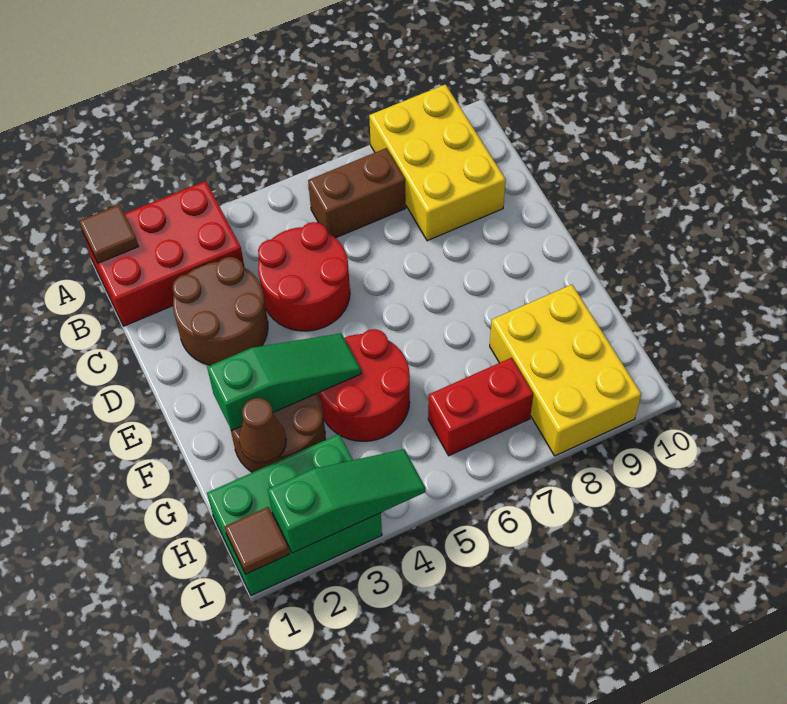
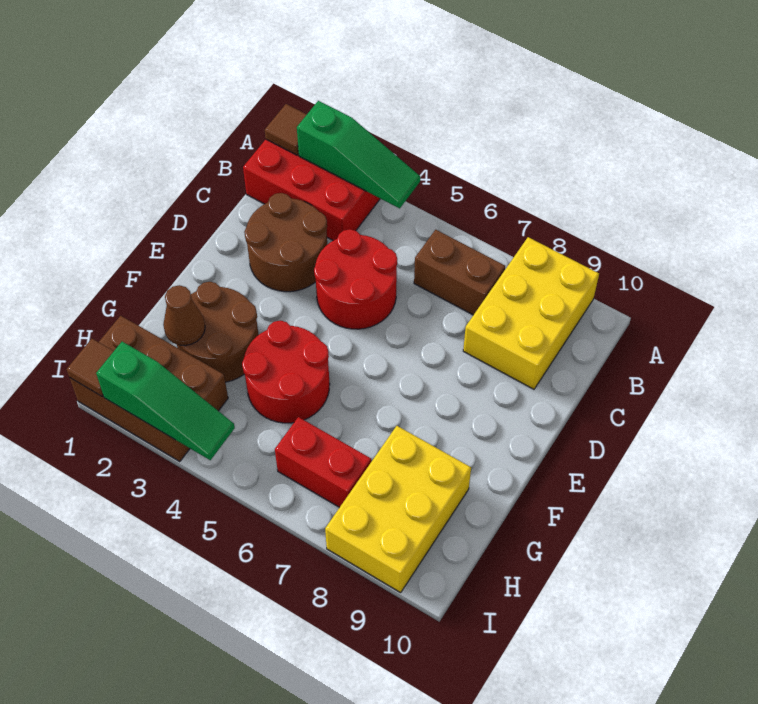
green 1x3 slope [207,333,361,430] -> green 1x3 slope moved to [297,101,420,208]
green 2x3 brick [207,434,382,596] -> brown 2x3 brick [70,316,228,462]

